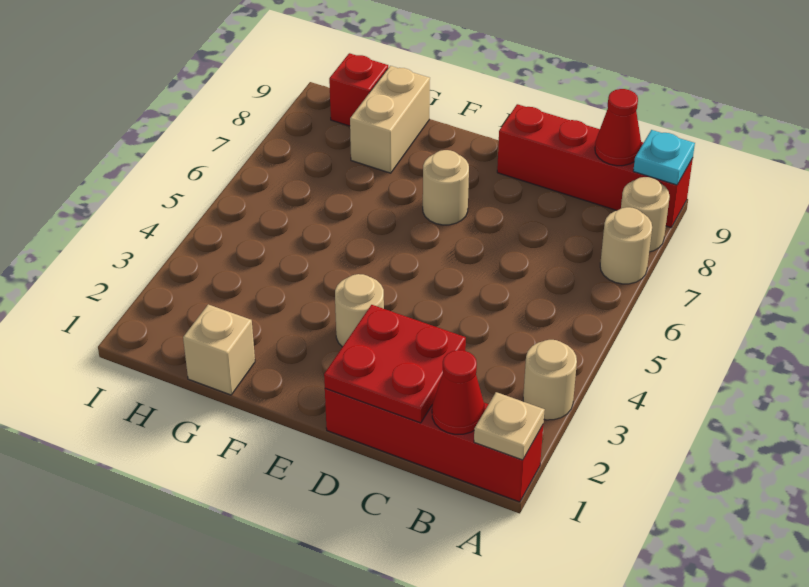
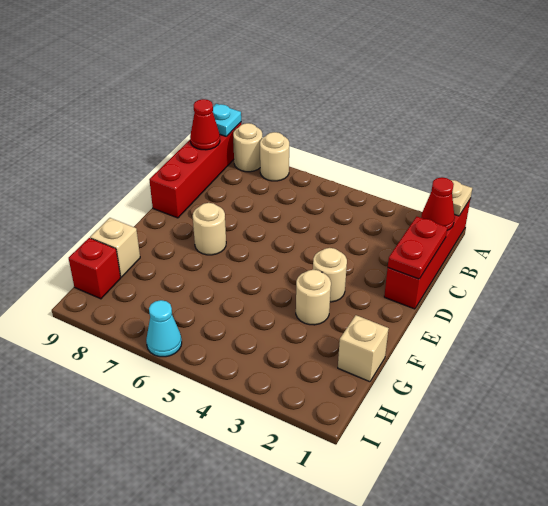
tan 1x1 round brick [523,340,577,420] -> tan 1x1 round brick moved to [296,270,331,325]
red 2x2 plate [324,305,466,423] -> red 1x2 plate [388,217,447,279]
tan 1x2 brick [350,66,430,173] -> tan 1x1 brick [90,218,140,277]
none -> cyan 1x1 cone [146,300,182,357]

